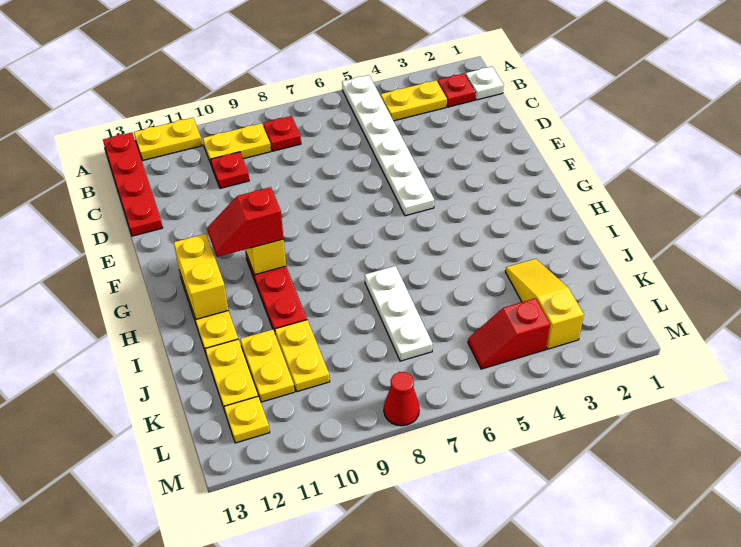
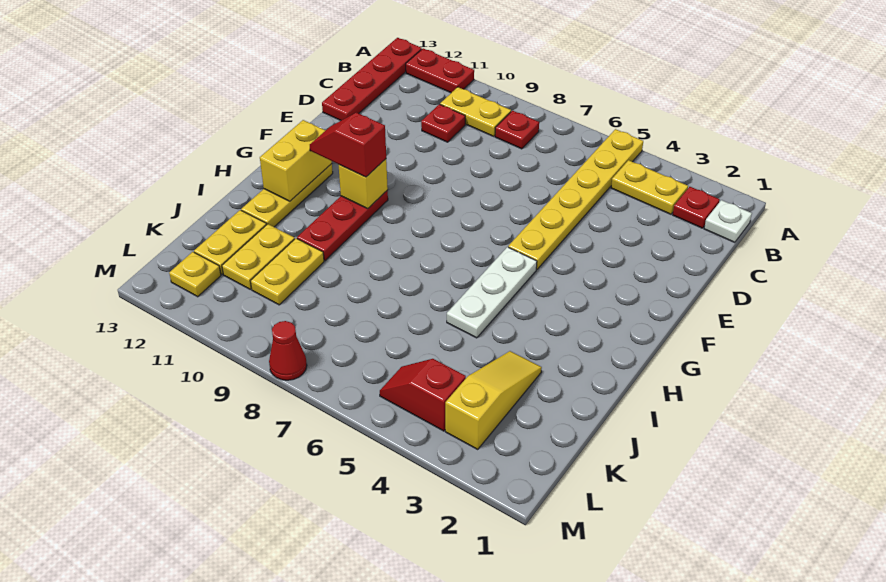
white 1x6 plate [342,75,434,216] -> yellow 1x6 plate [508,129,643,269]
yellow 1x2 plate [134,118,202,161] -> red 1x2 plate [406,48,474,93]
white 1x3 plate [365,266,433,361] -> white 1x3 plate moved to [447,247,537,338]

